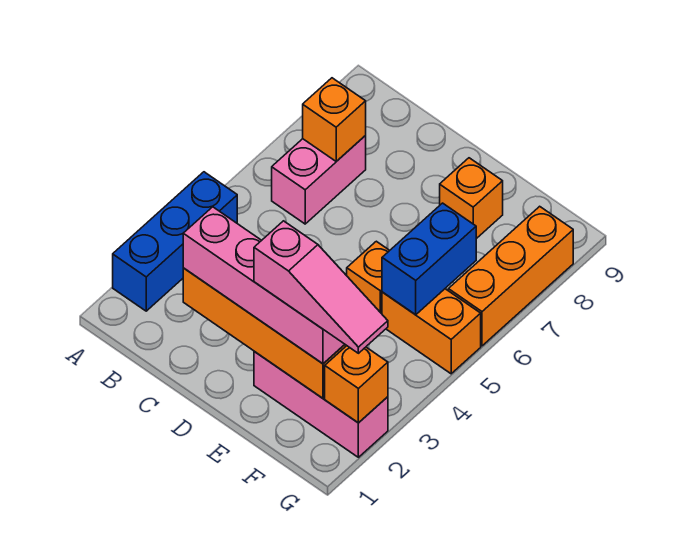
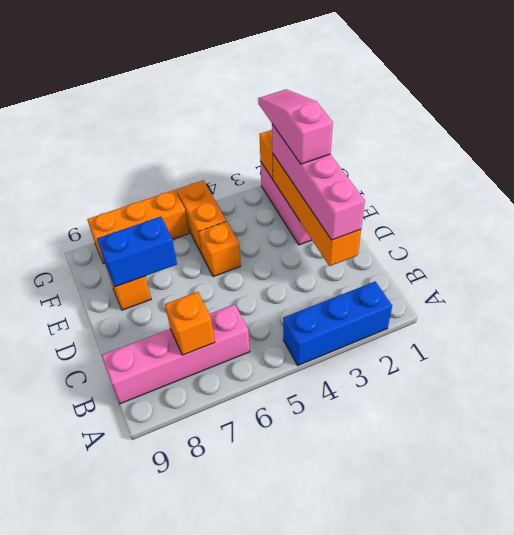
pink 1x2 brick [272,136,366,224] -> pink 1x4 brick [101,304,250,404]
blue 1x2 brick [382,203,476,315] -> blue 1x2 brick moved to [97,217,177,287]

